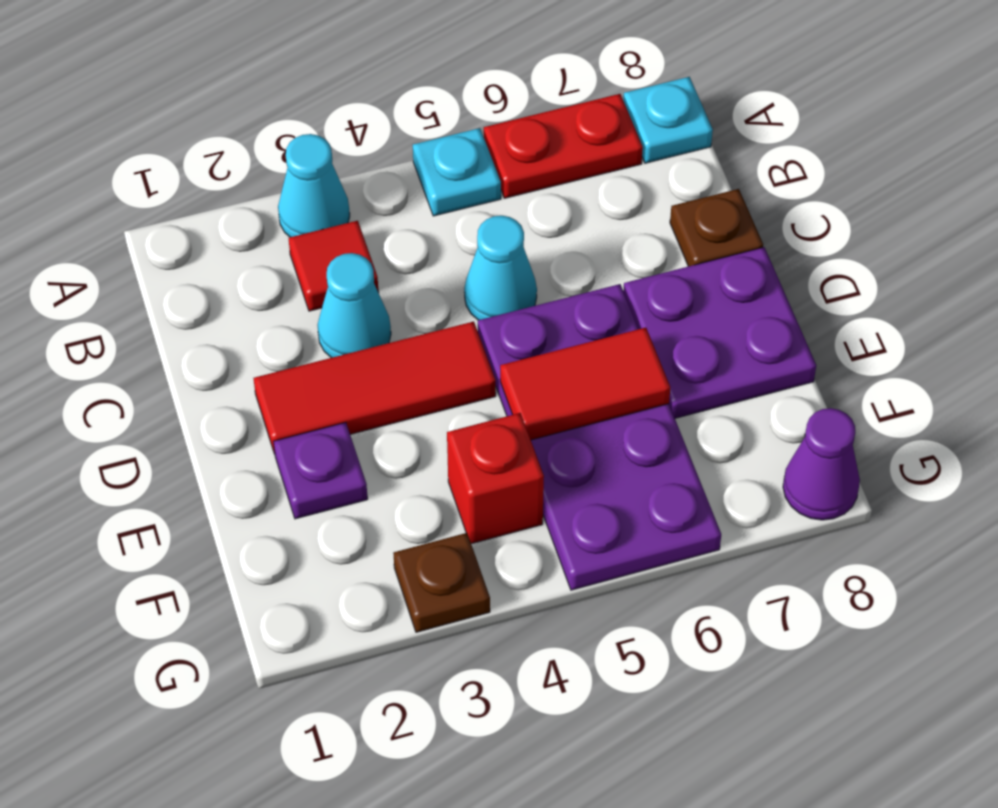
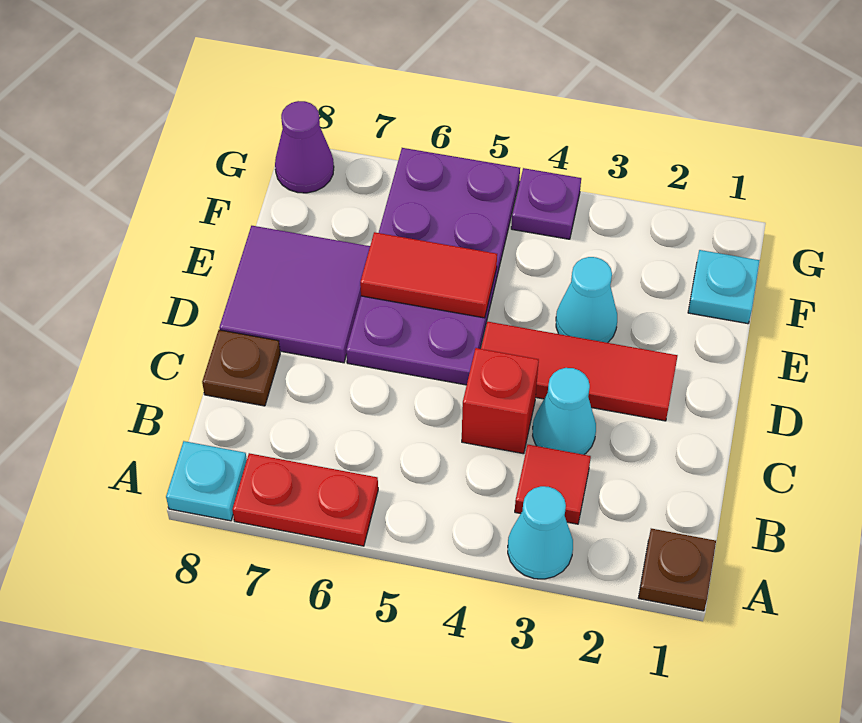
cyan 1x1 plate [413,128,501,216] -> cyan 1x1 plate moved to [688,250,760,324]
cyan 1x1 cone [464,216,537,320] -> cyan 1x1 cone moved to [556,257,617,343]
purple 2x2 plate [623,247,816,418] -> purple 2x2 tile [219,226,370,363]
purple 1x1 plate [273,422,368,519] -> purple 1x1 plate moved to [511,168,581,239]
red 1x1 brick [447,413,544,544] -> red 1x1 brick moved to [462,348,539,454]
brown 1x1 plate [393,533,490,632] -> brown 1x1 plate moved to [638,529,716,611]

